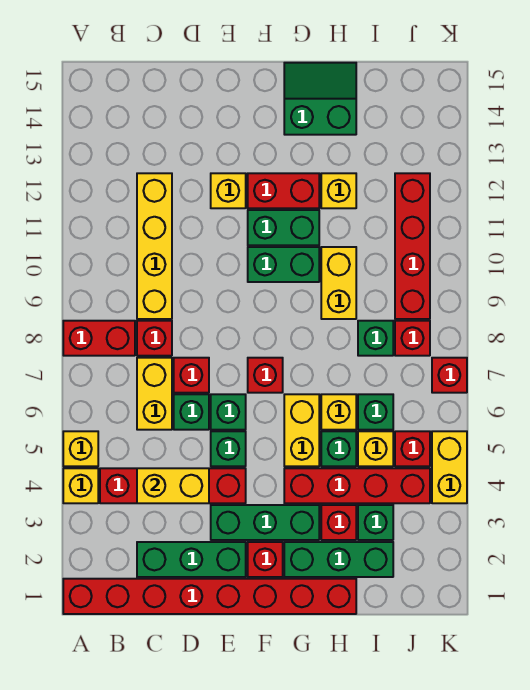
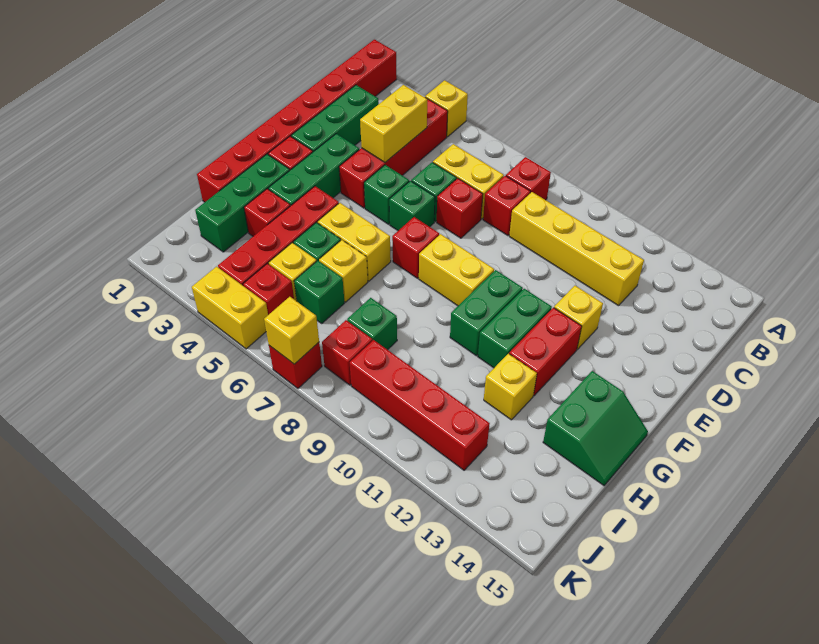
yellow 1x1 brick [63,431,98,466] -> yellow 1x1 brick moved to [264,297,319,364]
red 1x2 brick [63,321,135,356] -> red 1x1 brick [506,157,551,200]
yellow 1x2 brick [321,247,356,319] -> yellow 1x2 brick moved to [419,234,494,306]
green 1x1 brick [358,505,393,540] -> none

